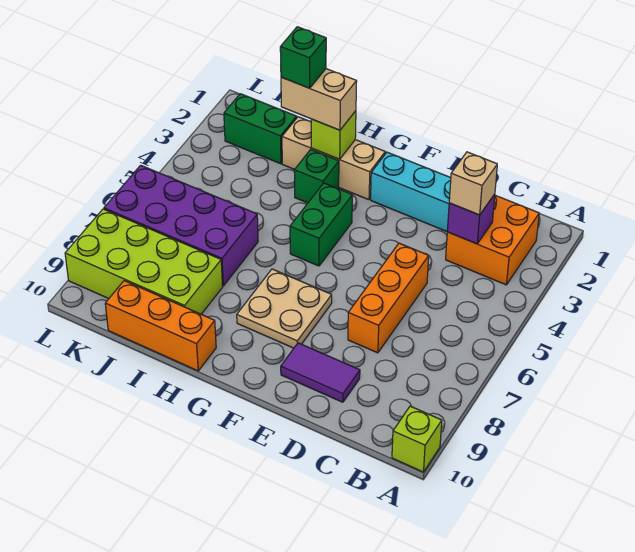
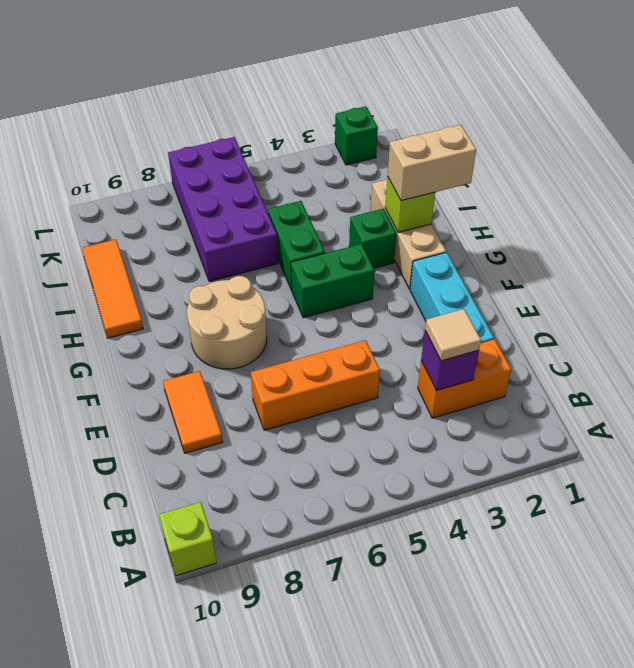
orange 2x2 brick [446,195,539,285] -> orange 1x2 brick [418,339,511,418]
tan 1x1 brick [449,152,497,215] -> tan 1x1 tile [425,309,481,361]
purple 1x2 tile [281,343,360,402] -> orange 1x2 tile [163,371,223,453]
tan 2x2 plate [237,269,332,348] -> tan 2x2 round brick [187,276,267,369]
tan 1x2 brick [281,69,357,130] -> tan 1x2 brick turned to [388,125,476,201]
orange 1x3 brick [105,281,216,371] -> orange 1x3 tile [82,239,143,338]
green 1x1 brick [280,27,326,88] -> green 1x1 brick moved to [335,106,378,165]
lime 2x4 brick [65,209,223,314] -> none
green 1x2 brick [224,94,297,164] -> green 1x2 brick moved to [268,201,325,290]

